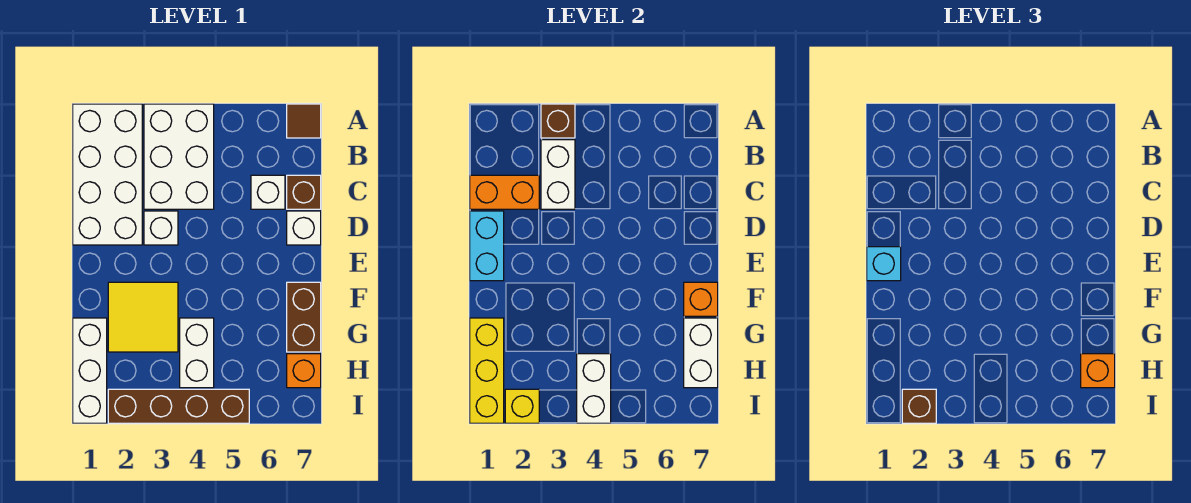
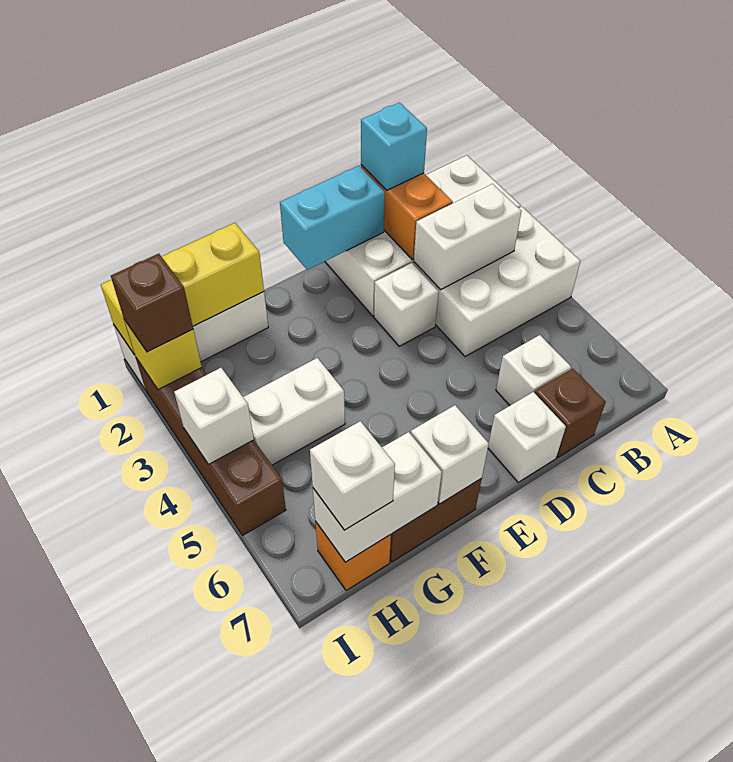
brown 1x1 brick [541,104,575,138] -> none
brown 1x1 tile [287,104,321,138] -> none
cyan 1x1 brick [867,247,901,281] -> cyan 1x1 brick moved to [361,103,427,190]
yellow 2x2 tile [108,282,178,352] -> none
orange 1x1 brick [684,282,718,316] -> white 1x1 brick [411,405,489,504]
white 1x2 brick [577,354,611,423] -> white 1x1 brick [174,368,254,464]
orange 1x1 brick [1081,354,1115,388] -> white 1x1 brick [310,421,395,530]

